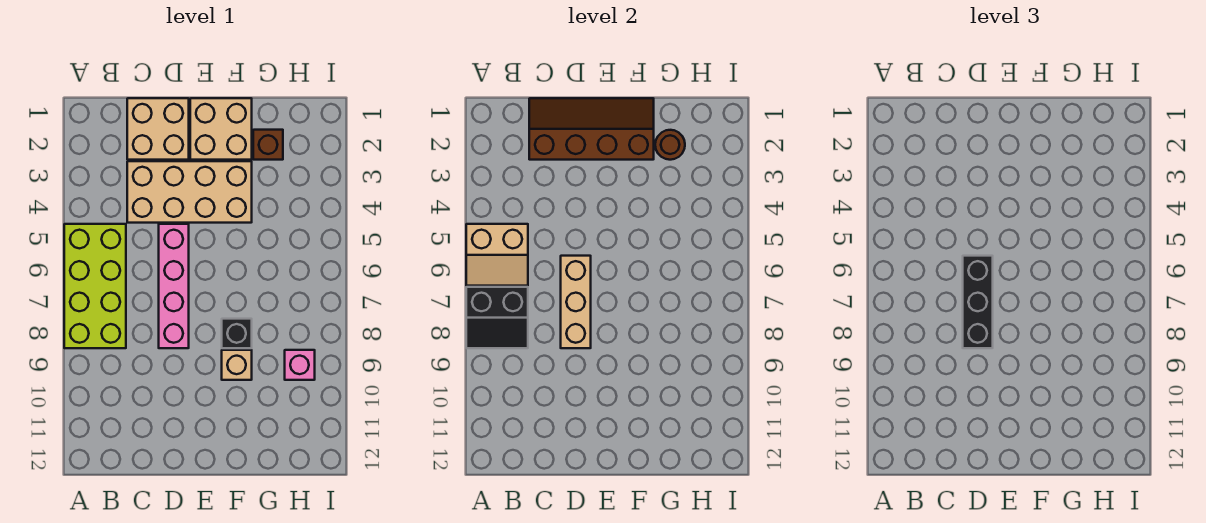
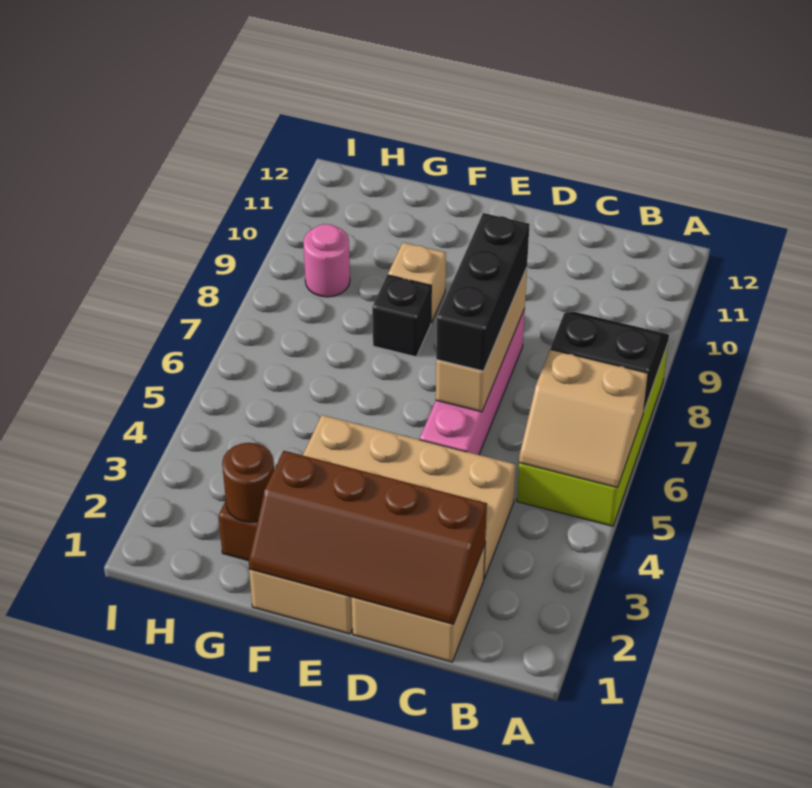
tan 2x2 slope [466,224,528,286] -> tan 2x2 slope turned to [519,349,648,488]
pink 1x1 brick [285,350,315,380] -> pink 1x1 round brick [303,224,350,297]

